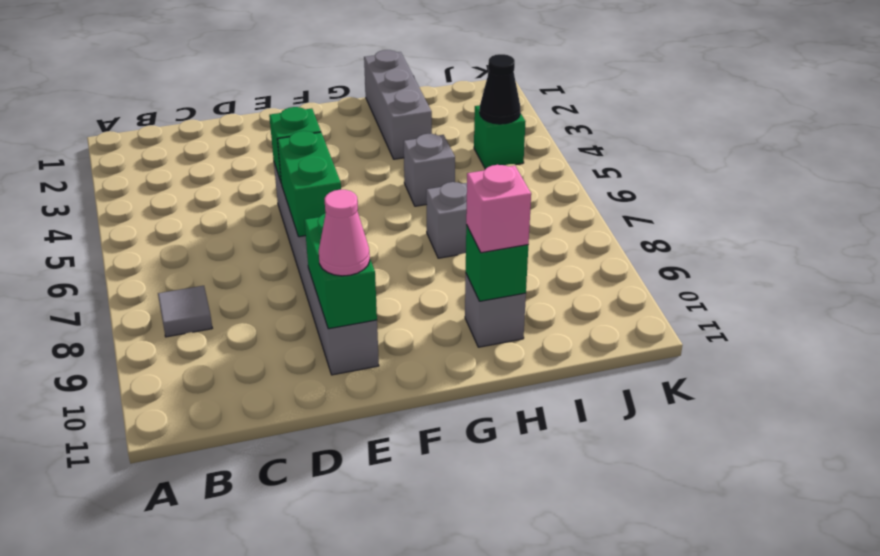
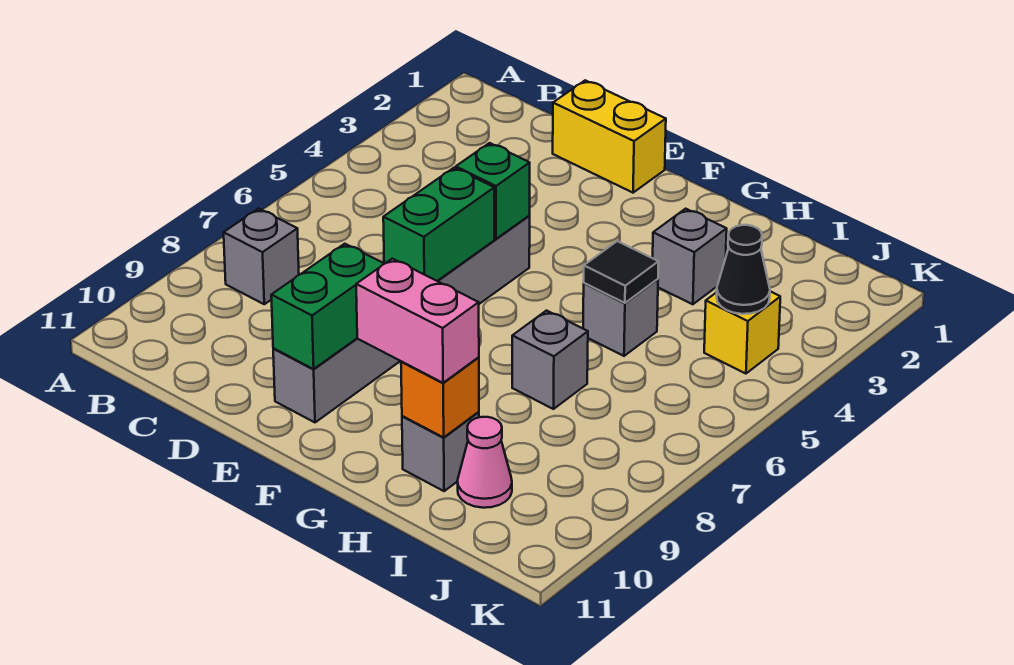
grey 1x1 tile [158,286,212,337] -> grey 1x1 brick [224,209,299,304]
none -> yellow 1x2 brick [553,81,666,193]
pink 1x1 cone [319,190,370,276] -> pink 1x1 cone moved to [457,417,512,508]
grey 1x3 brick [364,50,432,159] -> grey 1x1 brick [653,209,727,304]
none -> black 1x1 tile [584,241,659,303]
green 1x1 brick [466,225,528,301] -> orange 1x1 brick [401,357,479,437]
pink 1x1 brick [466,165,531,253] -> pink 1x2 brick [356,259,479,383]
green 1x1 brick [474,105,526,169] -> yellow 1x1 brick [704,291,780,374]

